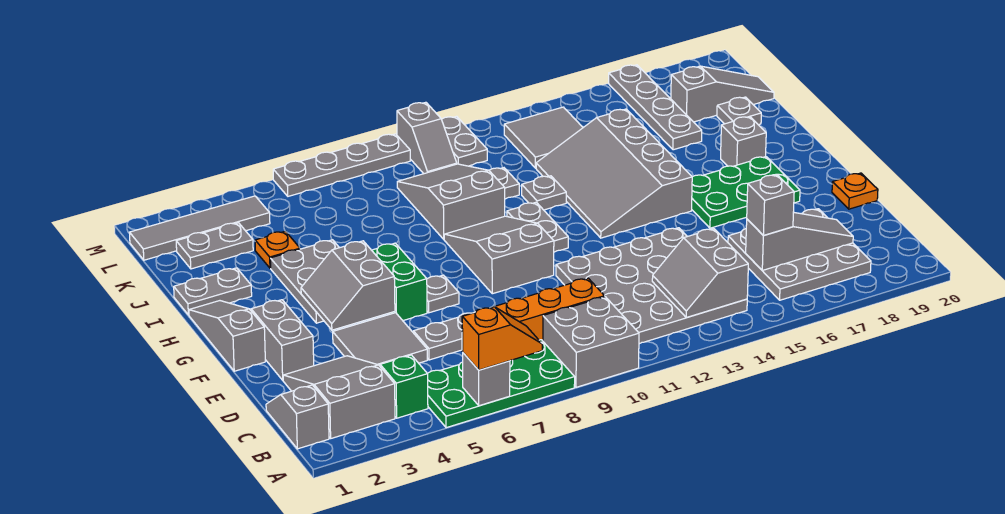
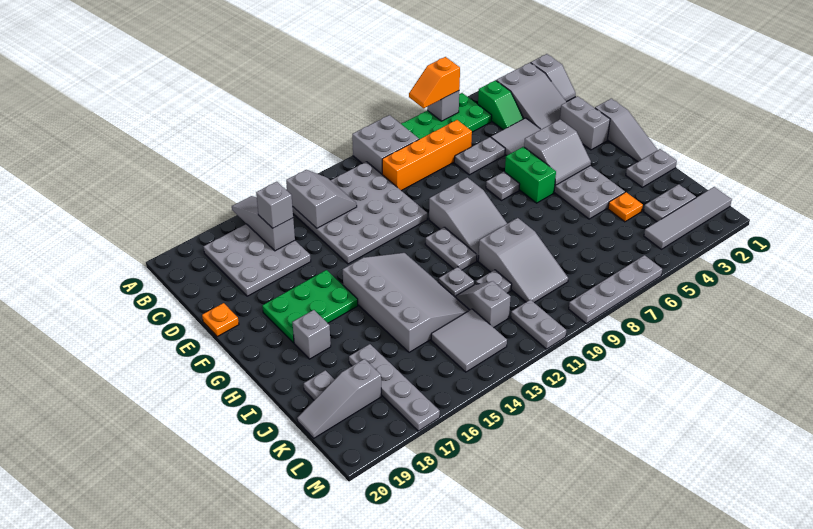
grey 1x3 slope [746,212,853,270] -> grey 1x3 slope turned to [232,196,295,251]
grey 2x2 slope [301,241,395,330] -> grey 2x2 slope turned to [524,120,591,185]
grey 1x2 slope [397,102,457,174] -> grey 1x2 slope moved to [456,281,511,328]

